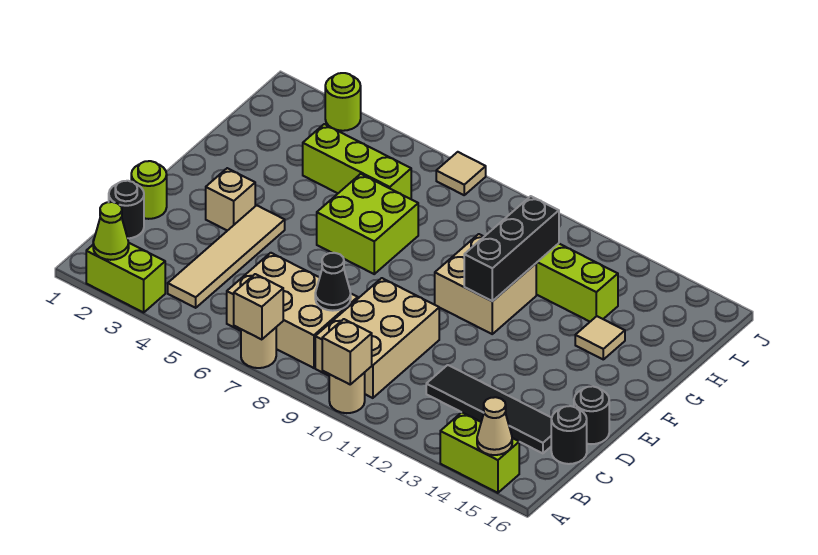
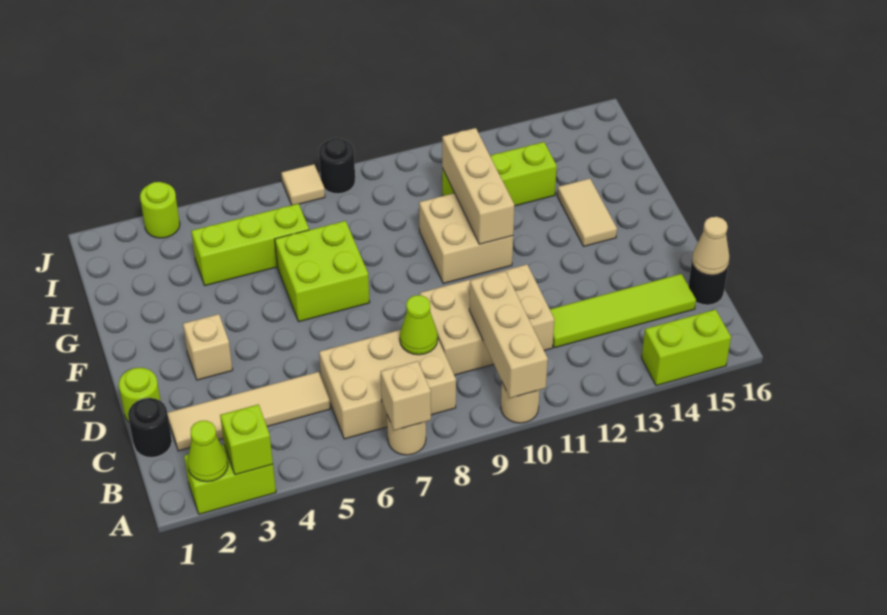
none -> lime 1x1 brick [220,404,273,475]
tan 1x1 brick [322,319,372,384] -> tan 1x3 brick [469,271,548,398]
tan 1x1 cone [477,397,512,455] -> tan 1x1 cone moved to [692,217,729,275]
tan 1x4 tile [168,205,285,308] -> tan 1x4 tile turned to [167,372,330,451]
tan 2x3 brick [315,278,439,398] -> tan 2x3 brick turned to [420,264,554,375]
black 1x1 cone [315,253,351,311] -> lime 1x1 cone [400,295,438,355]
black 1x4 tile [426,365,552,453] -> lime 1x4 tile [550,274,696,348]
black 1x1 round brick [574,386,609,444] -> black 1x1 round brick moved to [319,138,355,194]
black 1x3 brick [464,196,559,301] -> tan 1x3 brick [442,128,514,244]
tan 1x1 tile [575,316,625,359] -> tan 1x2 tile [557,179,617,246]

